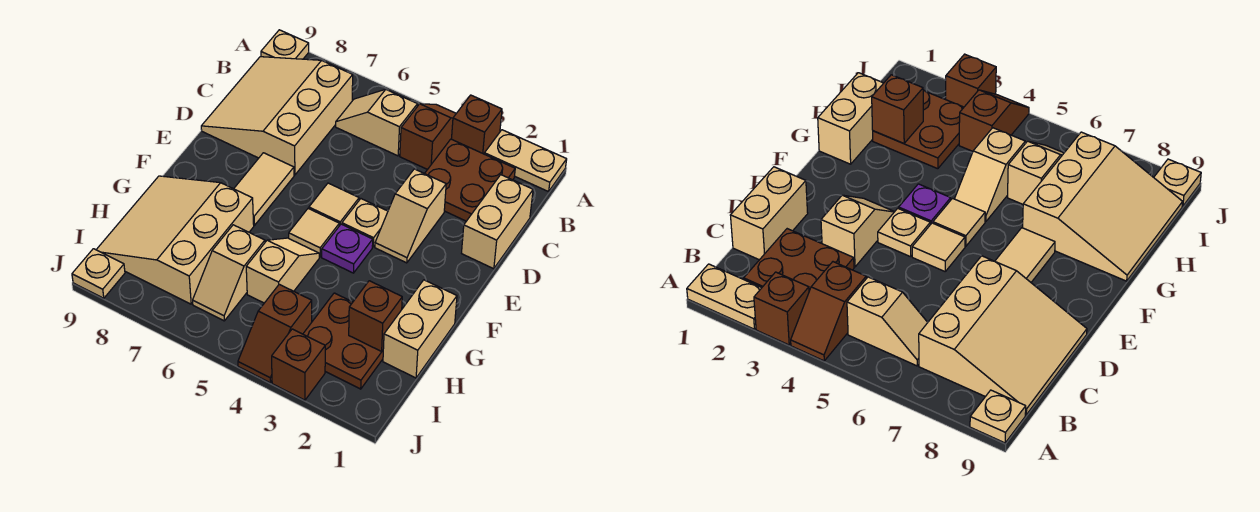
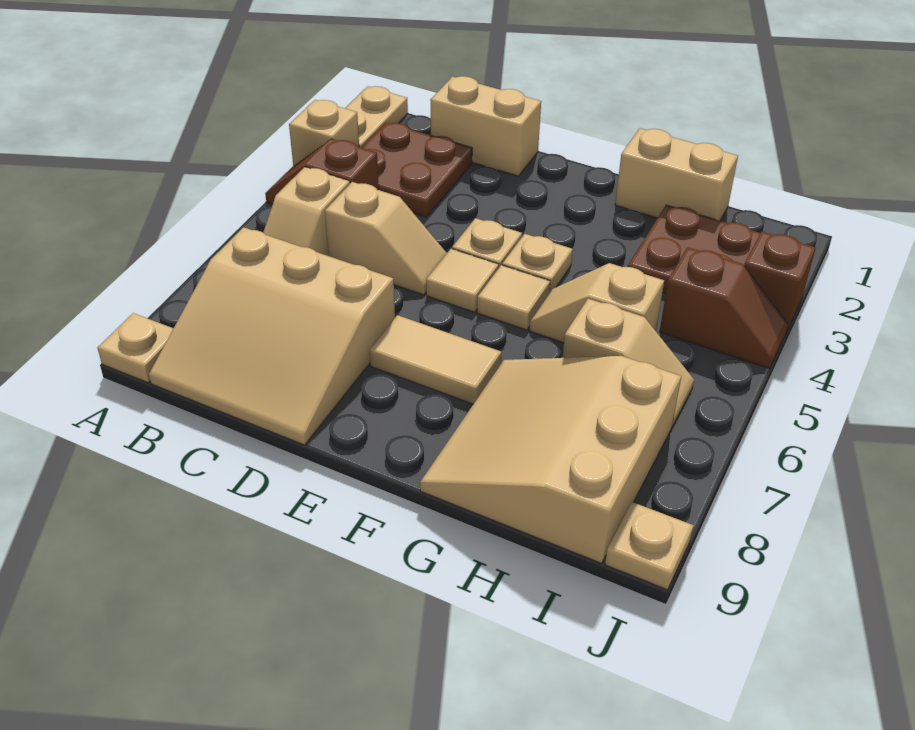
brown 1x1 brick [452,95,502,154] -> tan 1x1 brick [289,100,359,166]
tan 1x2 slope [375,169,446,263] -> tan 1x2 slope moved to [325,182,447,295]
purple 1x1 plate [322,224,373,273] -> tan 1x1 plate [502,234,573,292]
tan 3x3 slope [96,176,254,304] -> tan 3x3 slope turned to [420,356,681,564]
brown 1x1 brick [349,281,402,351] -> none

